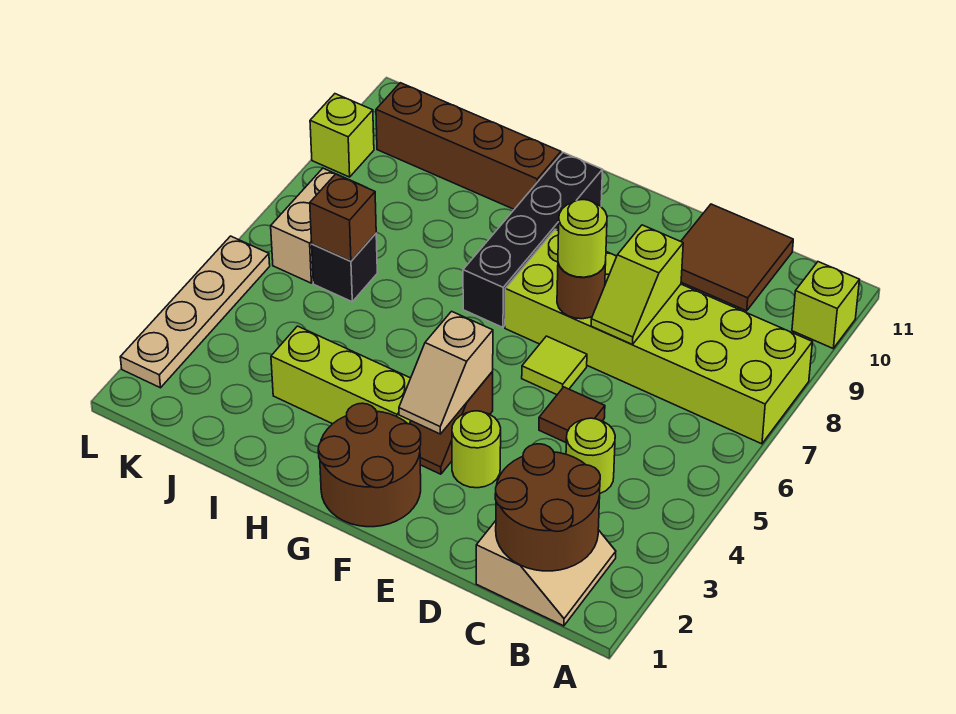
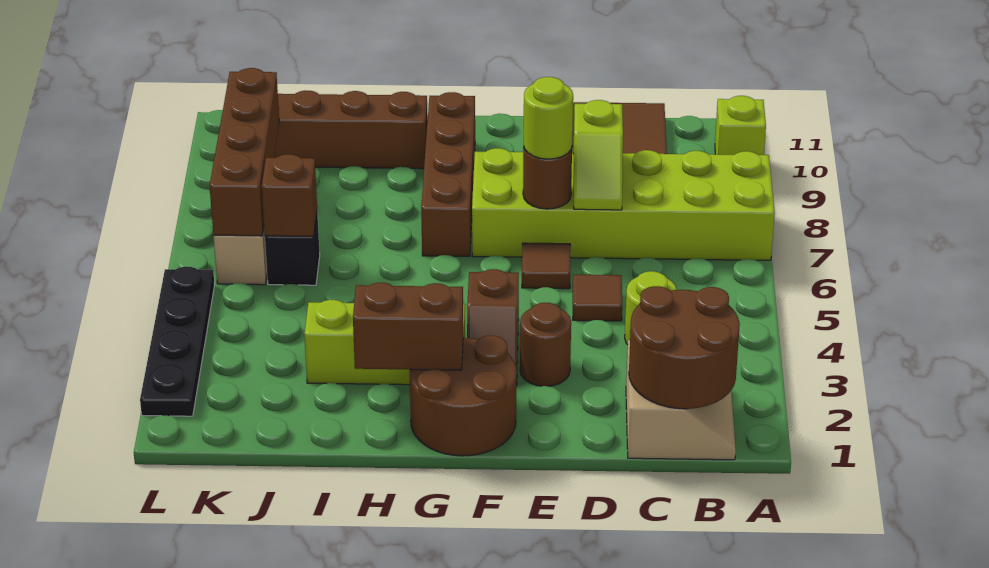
lime 1x1 round brick [452,411,501,488] -> brown 1x1 round brick [520,303,571,386]
lime 1x1 tile [522,336,587,395] -> brown 1x1 tile [522,243,570,289]
tan 1x2 slope [399,311,493,434] -> none
none -> brown 1x2 brick [353,283,463,370]
black 1x4 brick [463,153,602,327] -> brown 1x4 brick [421,92,475,256]
none -> brown 1x4 brick [210,68,279,236]
tan 1x4 plate [120,236,270,388] -> black 1x4 plate [140,266,215,416]
lime 1x1 brick [310,94,374,177] -> none

